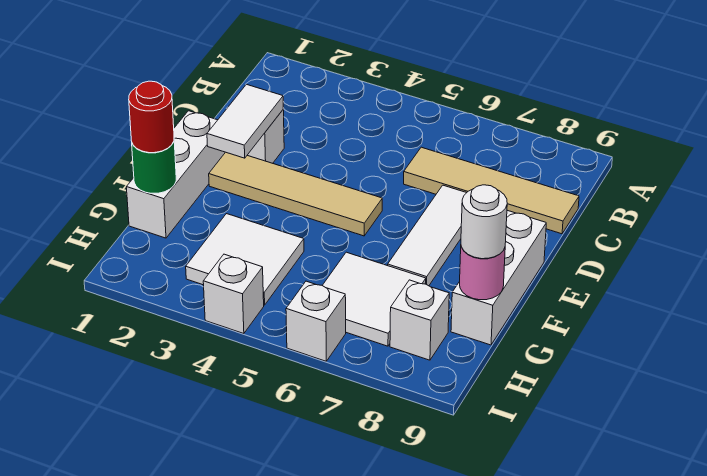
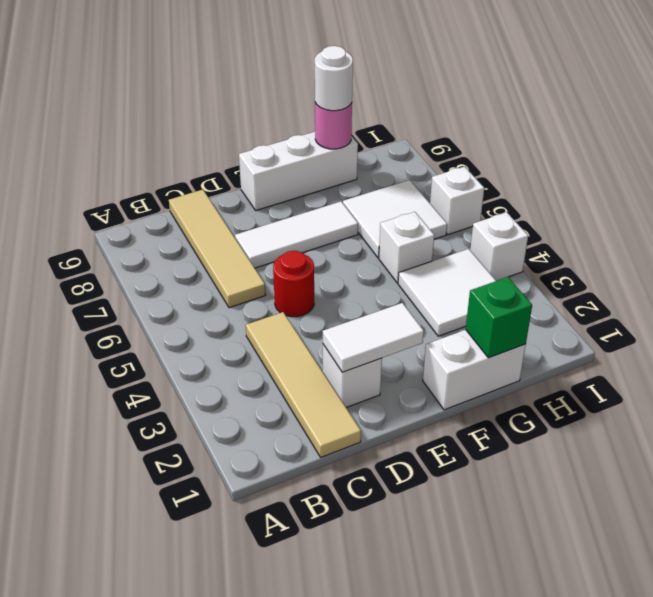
white 1x3 brick [126,111,225,238] -> white 1x2 brick [423,330,526,410]
tan 1x4 tile [209,152,382,236] -> tan 1x4 tile moved to [246,312,361,457]
green 1x1 round brick [132,142,176,193] -> green 1x1 brick [466,277,532,358]
red 1x1 round brick [129,81,174,153] -> red 1x1 round brick moved to [273,251,314,317]
white 1x1 brick [390,280,449,360] -> white 1x1 brick moved to [379,212,434,283]

